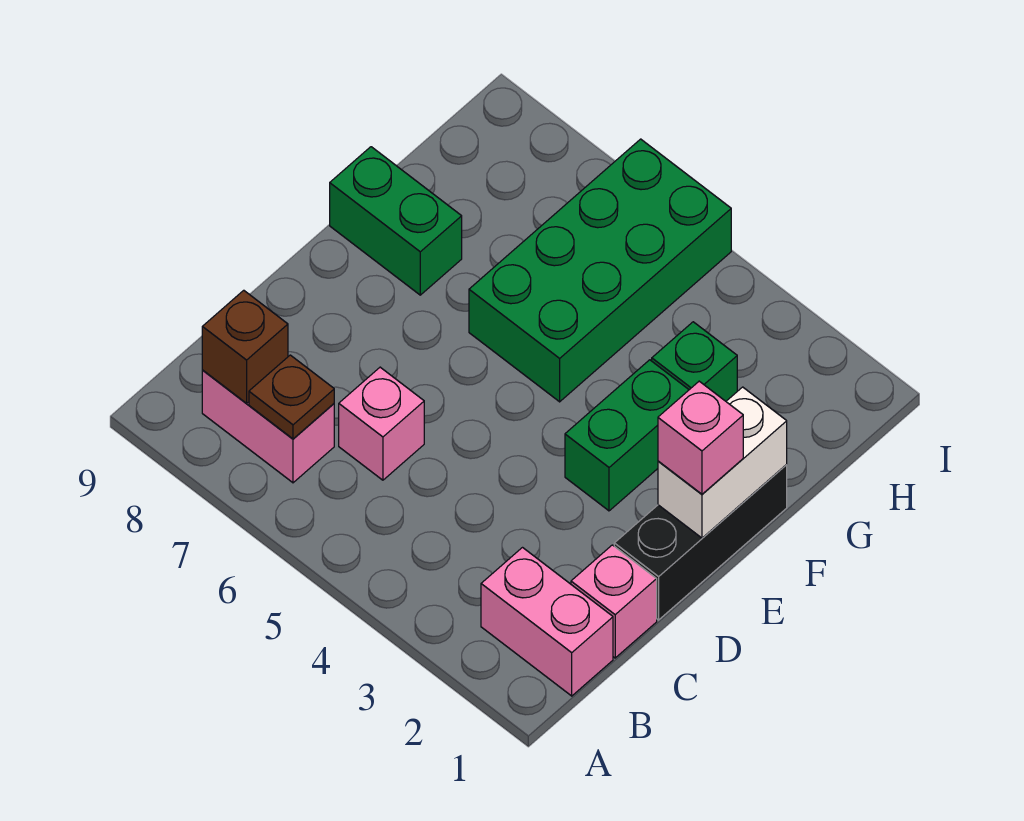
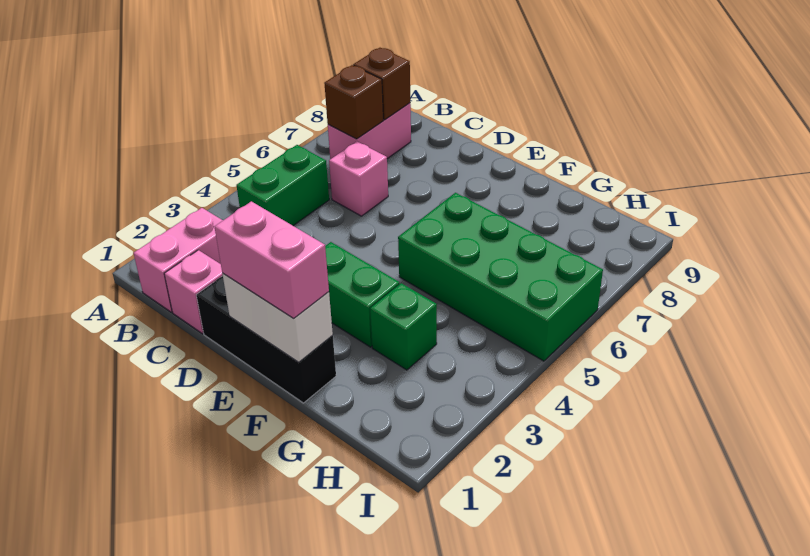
brown 1x1 plate [249,355,334,439] -> brown 1x1 brick [324,65,383,139]
pink 1x1 brick [658,381,743,494] -> pink 1x2 brick [215,201,329,318]
green 1x2 brick [330,147,462,295] -> green 1x2 brick moved to [236,145,329,226]

